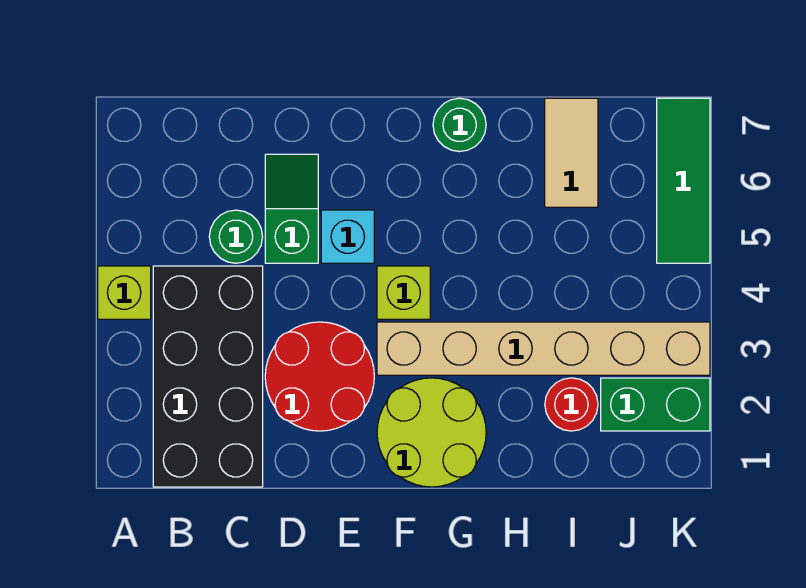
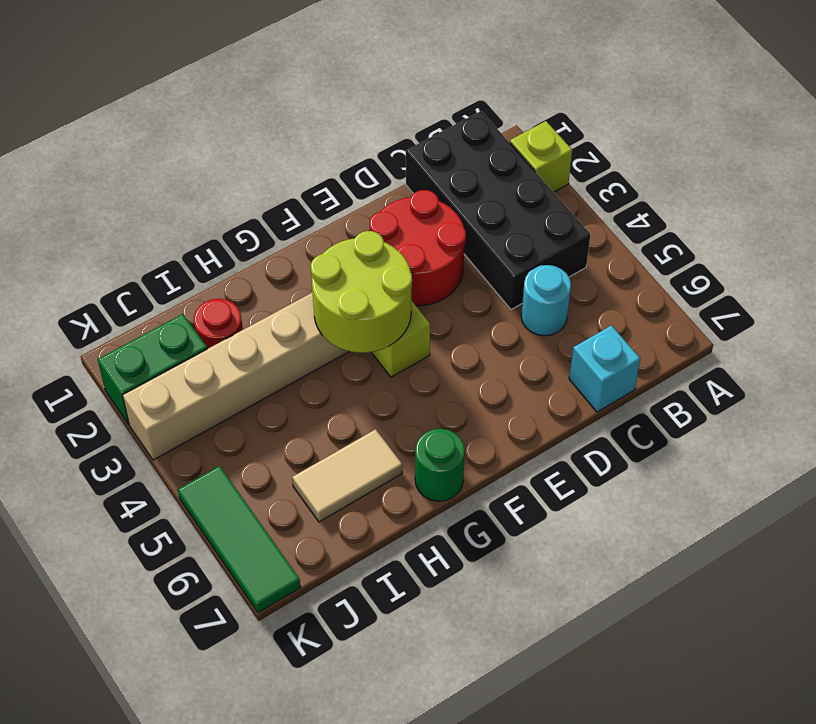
lime 1x1 brick [98,266,151,319] -> lime 1x1 brick moved to [510,121,572,192]
green 1x1 round brick [209,210,263,263] -> cyan 1x1 round brick [521,265,571,336]
green 1x2 slope [265,154,318,263] -> none
cyan 1x1 brick [321,210,374,263] -> cyan 1x1 brick moved to [569,325,640,412]
lime 2x2 round brick [377,378,486,487] -> lime 2x2 round brick moved to [311,231,412,353]
tan 1x2 tile [545,98,598,207] -> tan 1x2 tile turned to [292,429,402,522]

